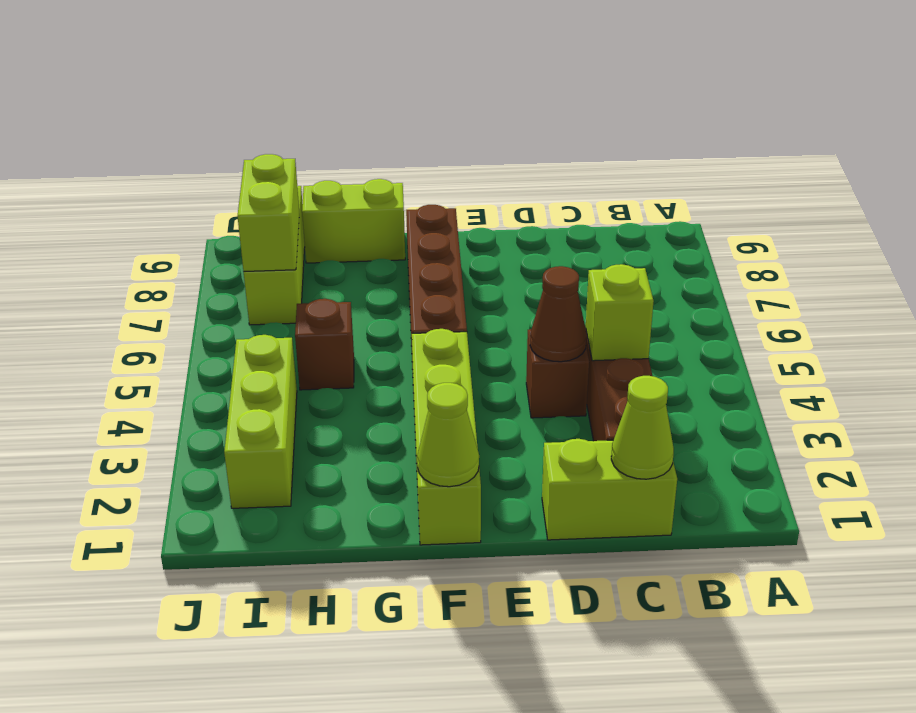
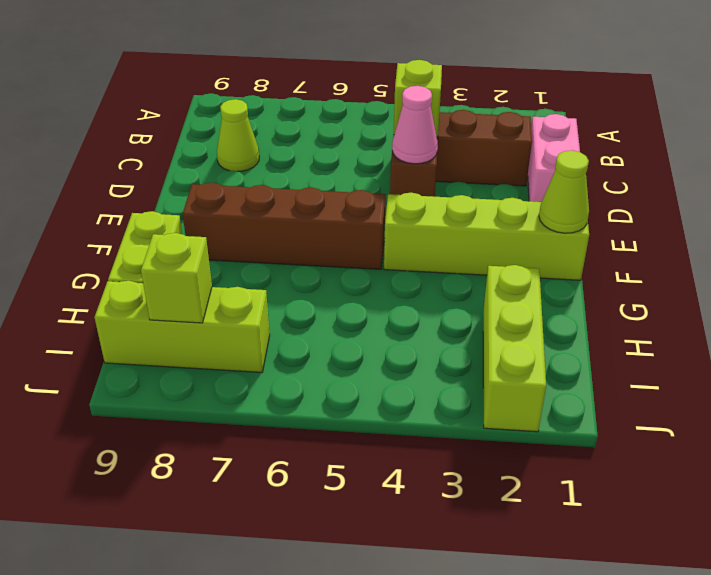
lime 1x2 brick [542,439,677,540] -> pink 1x2 brick [528,114,580,202]
lime 1x1 cone [611,376,674,479] -> lime 1x1 cone moved to [217,99,259,172]
brown 1x1 cone [530,266,586,362] -> pink 1x1 cone [392,86,438,164]
brown 1x1 brick [295,299,354,390] -> none
lime 1x3 brick [224,335,297,508] -> lime 1x3 brick turned to [483,265,546,432]
lime 1x2 brick [238,154,299,272] -> lime 1x1 brick [141,233,212,323]

